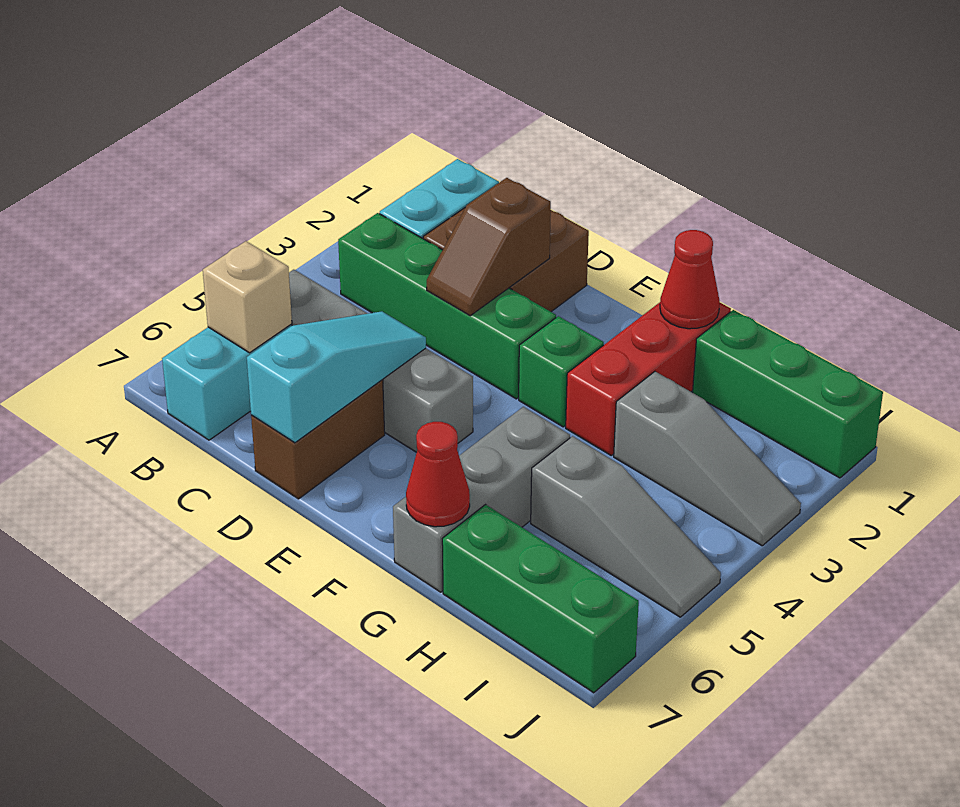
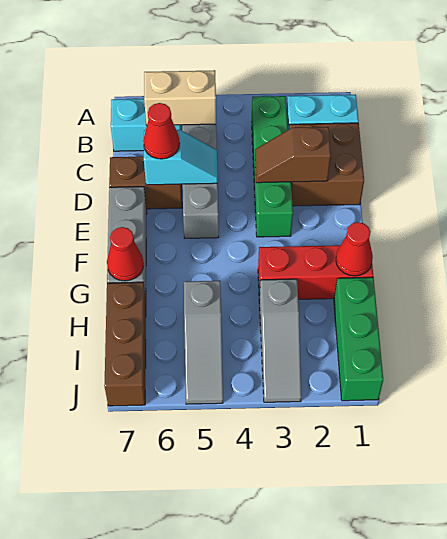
tan 1x1 brick [203,241,292,353] -> tan 1x2 brick [144,70,216,126]
cyan 1x3 slope [247,311,426,443] -> cyan 1x2 slope [144,130,218,185]
none -> red 1x1 cone [143,103,180,159]
green 1x1 brick [519,316,604,427] -> none
grey 1x3 brick [393,407,570,592] -> grey 1x3 brick turned to [107,187,147,300]
green 1x3 brick [442,505,639,693] -> brown 1x3 brick [104,282,146,406]

